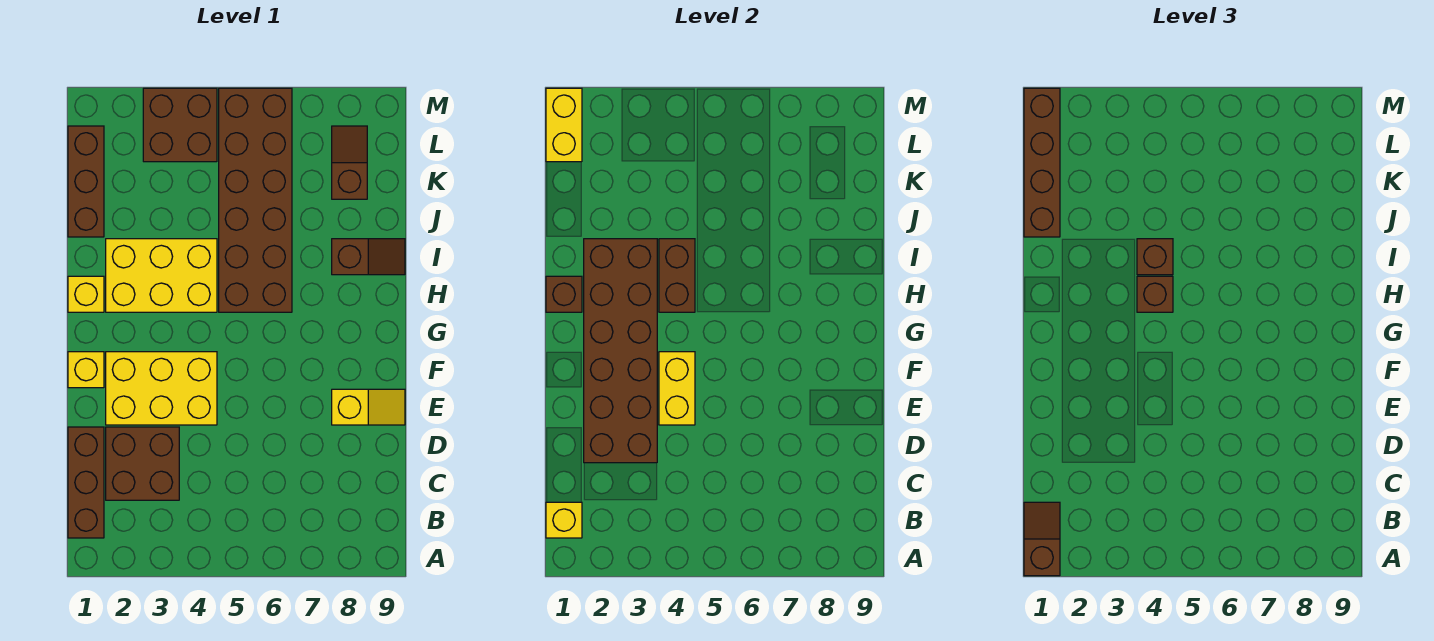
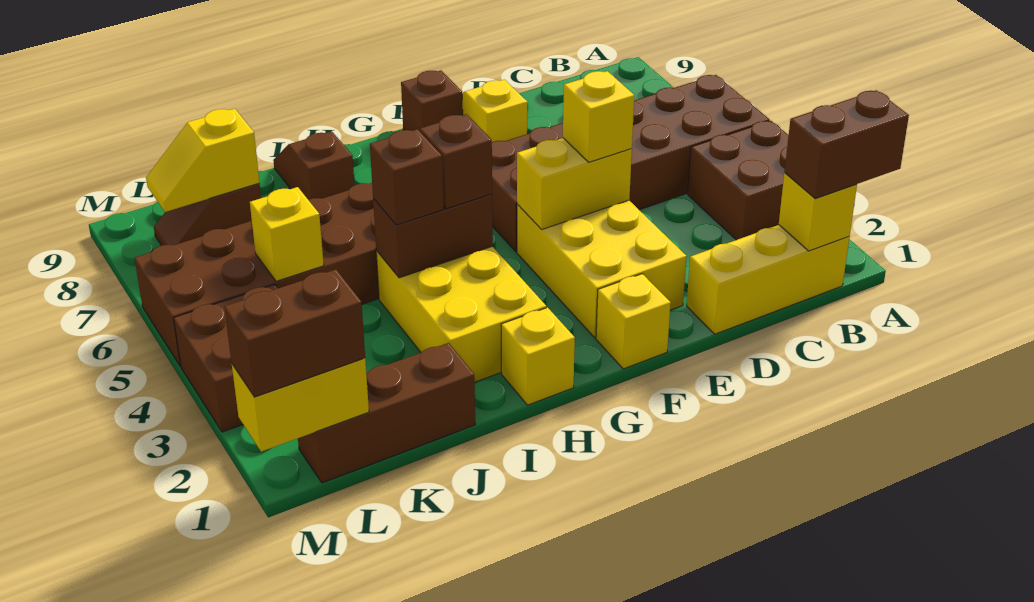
brown 1x2 slope [1024,502,1060,576] -> brown 1x2 brick [785,90,909,199]
brown 1x3 brick [68,427,104,538] -> yellow 1x3 brick [687,225,850,334]
brown 2x2 brick [106,427,179,500] -> brown 2x2 brick moved to [688,121,789,240]
brown 2x6 brick [584,239,657,463] -> brown 2x6 brick moved to [492,75,770,252]
none -> yellow 1x1 brick [563,71,634,162]
brown 1x1 brick [546,276,582,312] -> brown 1x1 brick moved to [401,70,463,131]
brown 1x4 brick [1024,88,1060,237] -> brown 1x2 brick [224,269,365,397]
none -> yellow 1x1 brick [250,187,324,281]
none -> yellow 1x2 slope [146,109,259,212]

